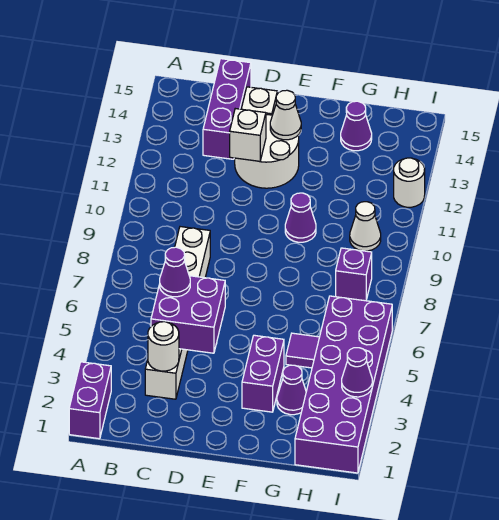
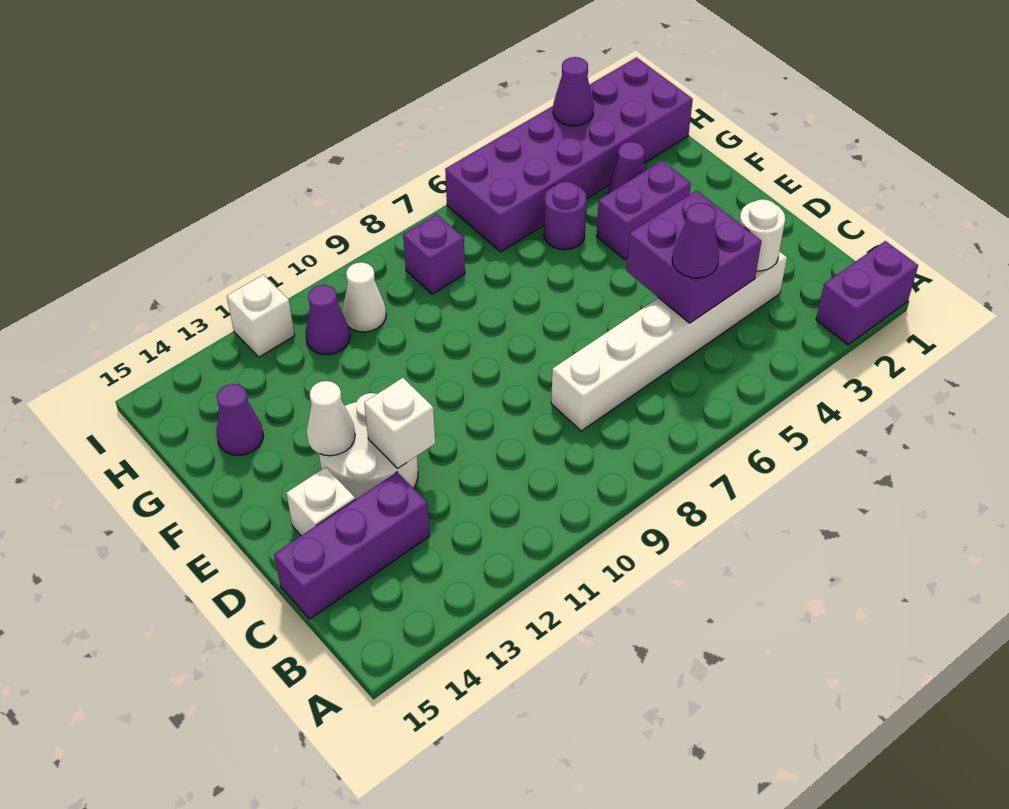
purple 1x1 cone [285,193,316,242] -> purple 1x1 cone moved to [306,285,350,355]
purple 1x1 tile [286,333,319,368] -> purple 1x1 round brick [544,182,587,250]
white 1x1 round brick [394,158,425,207] -> white 1x1 brick [227,275,295,357]

